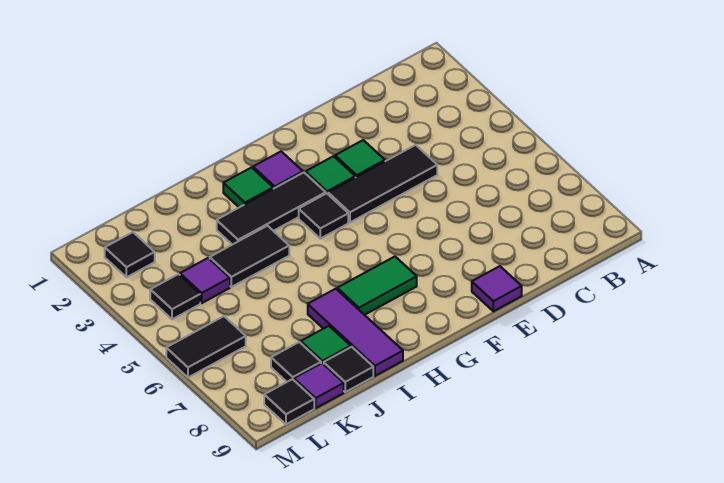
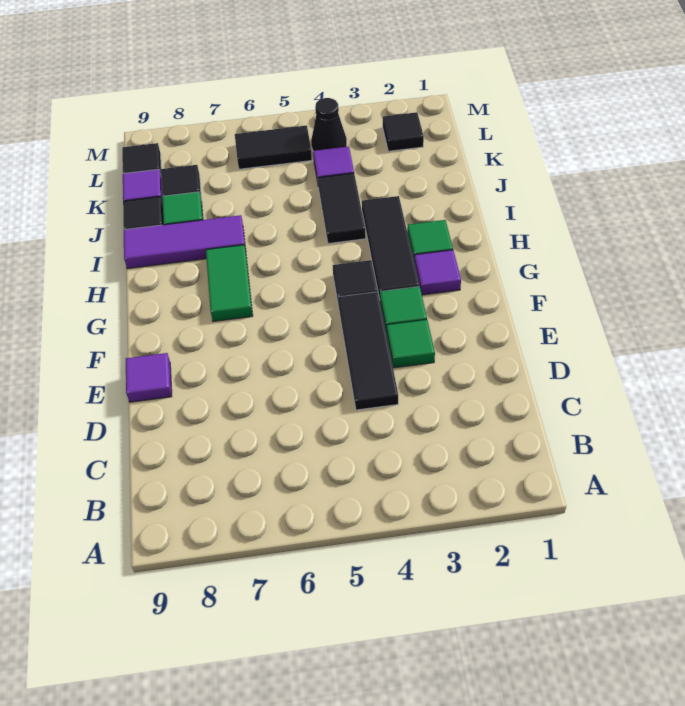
black 1x1 tile [150,274,200,319] -> black 1x1 cone [311,98,347,151]
black 1x2 tile [166,316,246,377] -> black 1x2 tile turned to [235,125,312,169]

